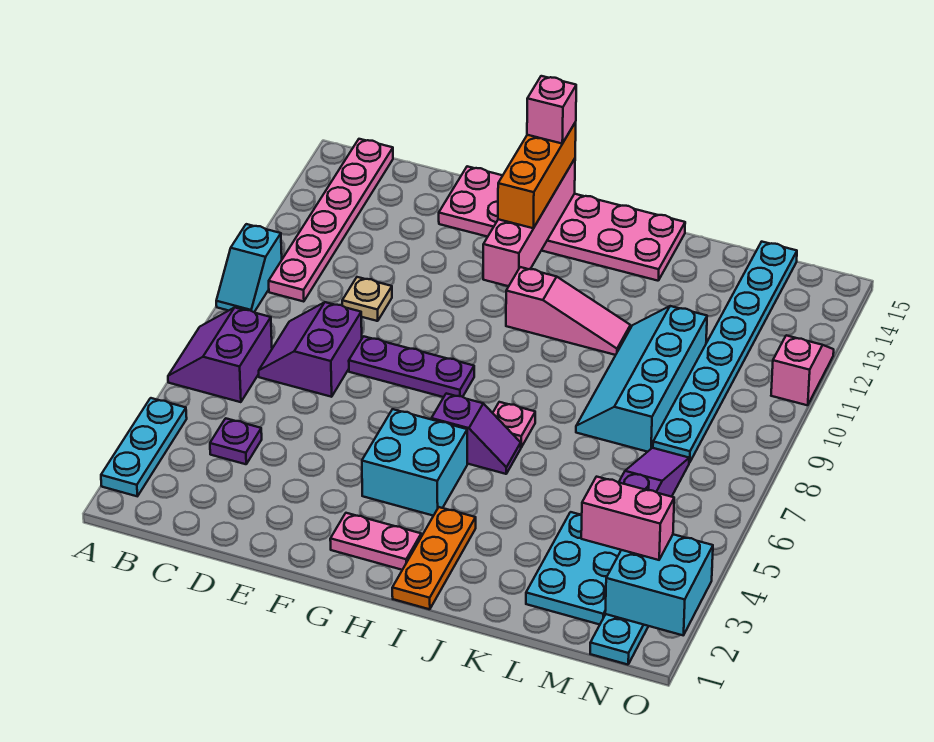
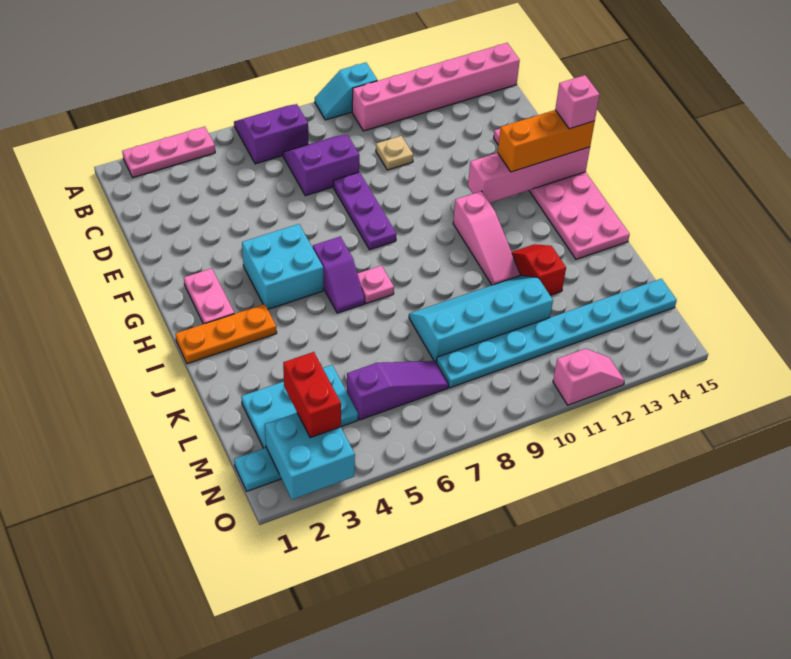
cyan 1x3 plate [101,398,187,496] -> pink 1x3 plate [122,127,215,177]
pink 1x6 plate [269,139,393,302] -> pink 1x6 brick [352,43,520,131]
purple 1x1 plate [210,418,262,464] -> none
none -> red 1x2 slope [512,244,566,295]
pink 1x2 brick [581,477,674,560] -> red 1x2 brick [283,352,341,438]

